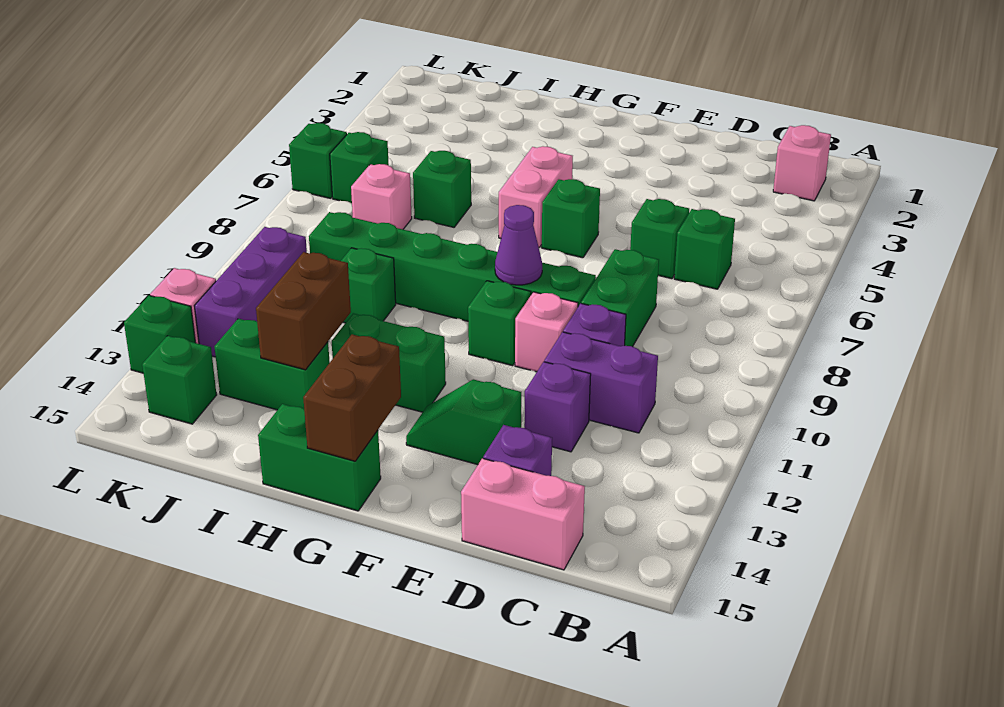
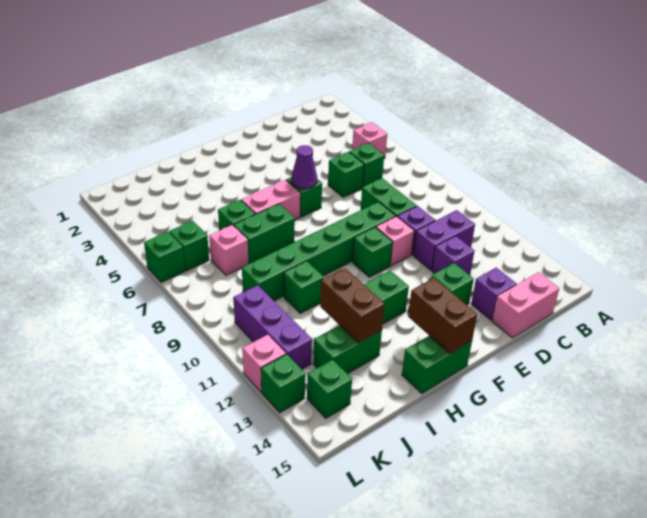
pink 1x1 brick [773,125,831,201] -> pink 1x1 brick moved to [352,122,387,158]
purple 1x1 cone [495,205,542,285] -> purple 1x1 cone moved to [291,145,317,189]
pink 1x2 brick [499,146,573,248] -> pink 1x2 brick turned to [241,180,300,220]
none -> green 1x2 brick [234,204,295,264]

